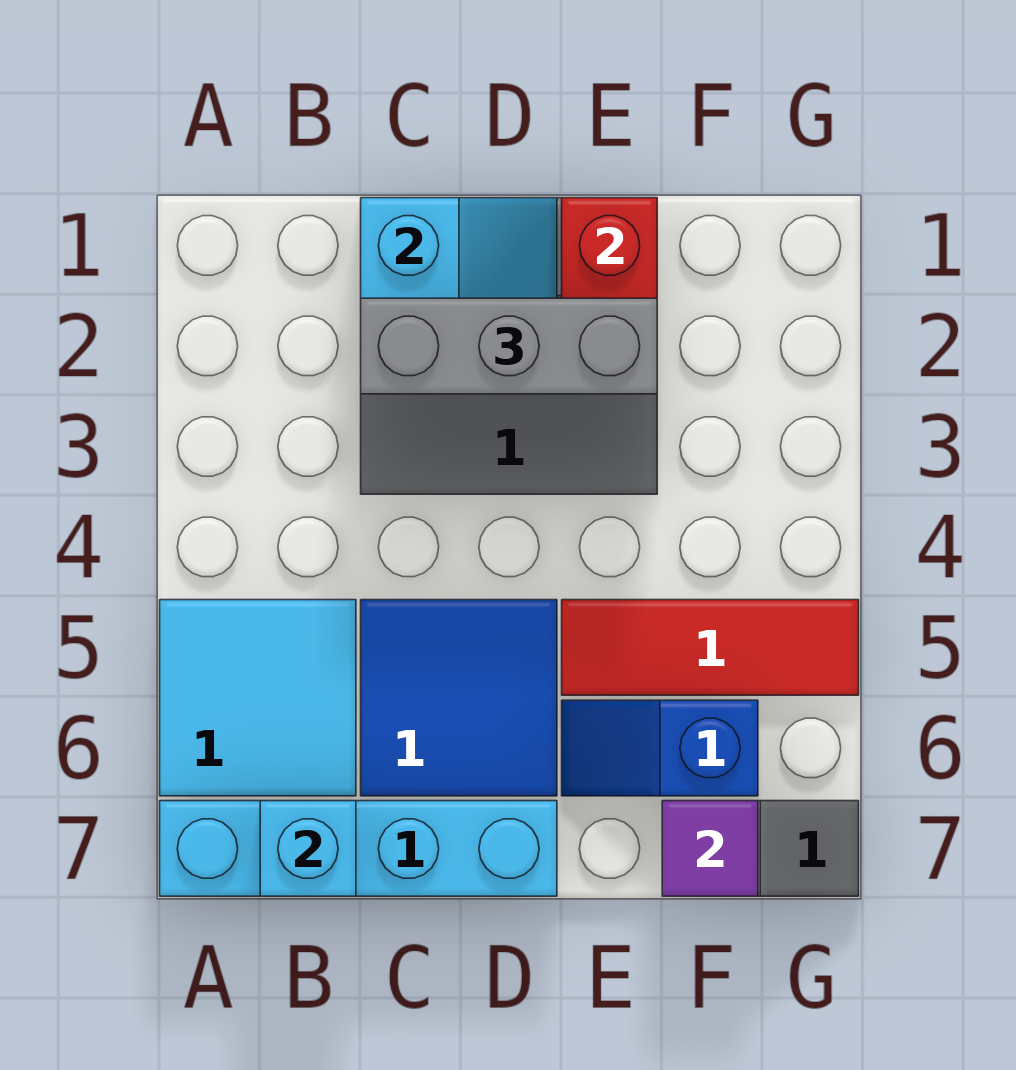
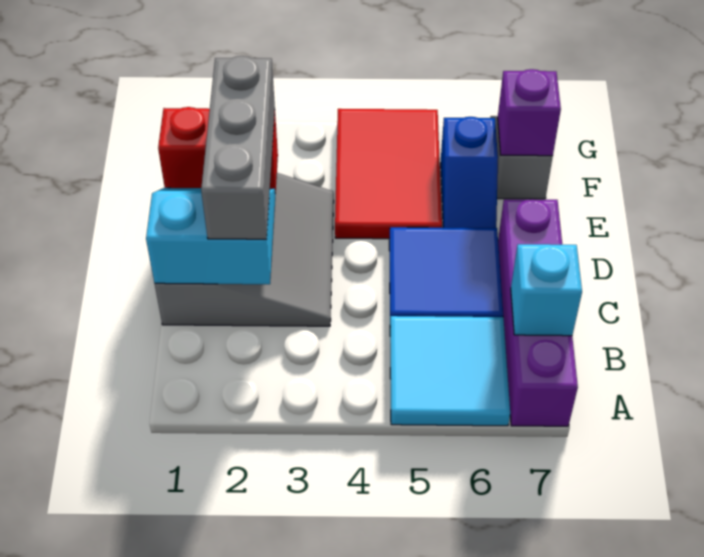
cyan 1x4 brick [160,801,557,896] -> purple 1x4 brick [498,199,578,426]
red 1x3 tile [562,600,859,695] -> red 2x3 tile [335,109,442,239]
purple 1x1 tile [662,801,758,896] -> purple 1x1 brick [498,69,561,156]

